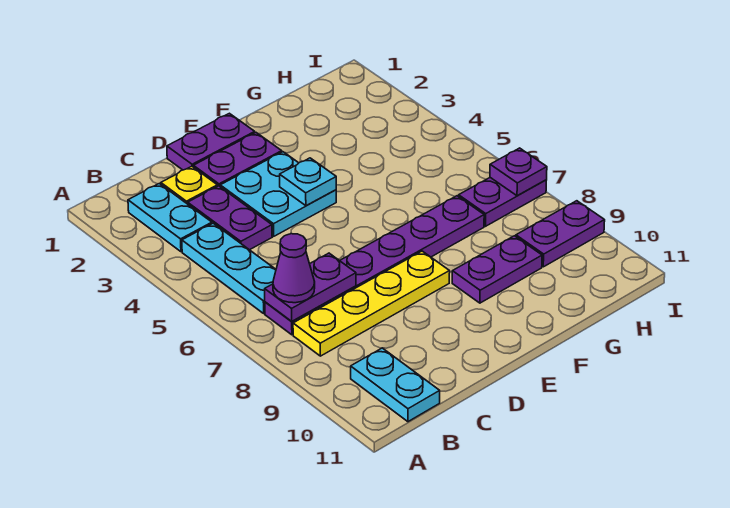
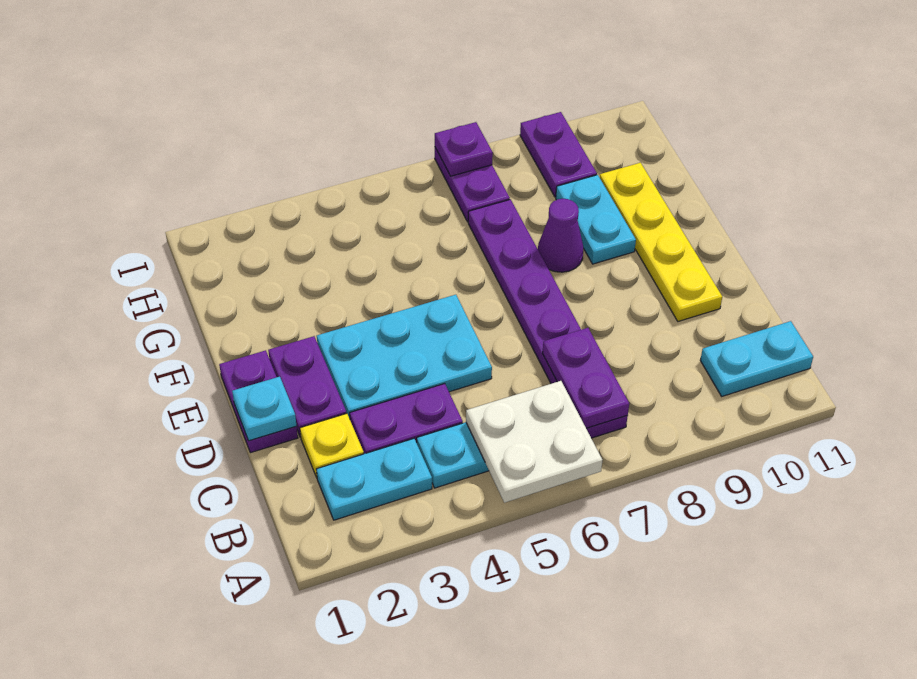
none -> white 2x2 plate [466,381,602,503]
purple 1x1 cone [273,234,315,303] -> purple 1x1 cone moved to [538,199,584,272]
yellow 1x4 plate [293,251,450,356] -> yellow 1x4 plate moved to [600,163,722,321]
cyan 2x2 plate [220,152,336,236] -> cyan 2x3 plate [317,295,492,419]
cyan 1x1 plate [280,158,336,206] -> cyan 1x1 plate moved to [232,377,296,441]
purple 1x2 plate [452,236,542,303] -> cyan 1x2 plate [556,175,636,264]

